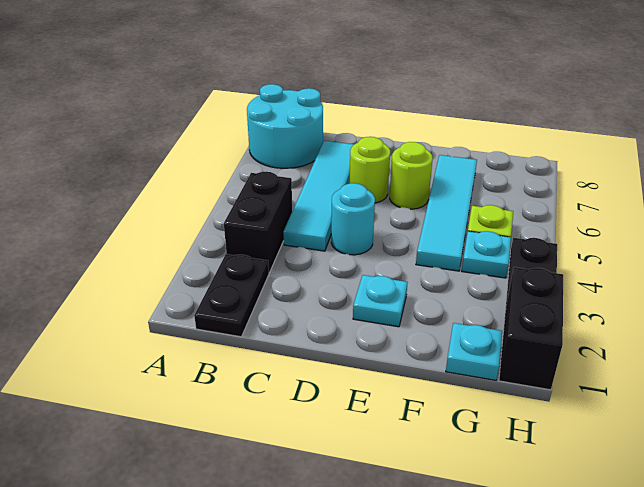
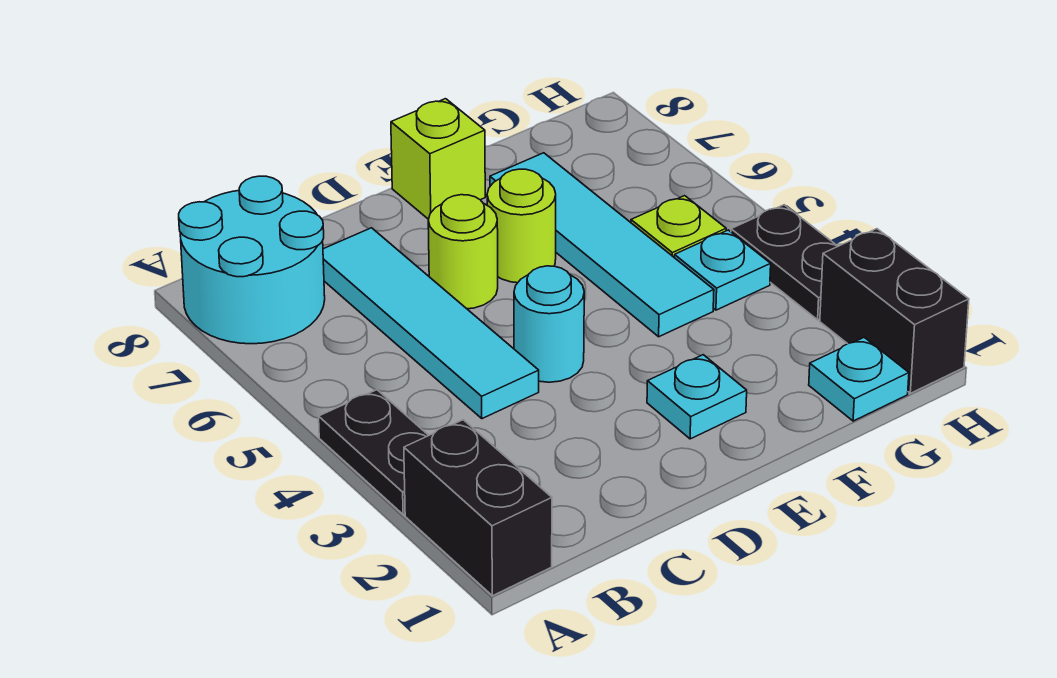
black 1x2 plate [194,254,269,337] -> black 1x2 plate moved to [319,390,429,515]
black 1x2 brick [224,172,292,273] -> black 1x2 brick moved to [404,420,552,596]
none -> lime 1x1 brick [391,99,485,219]

